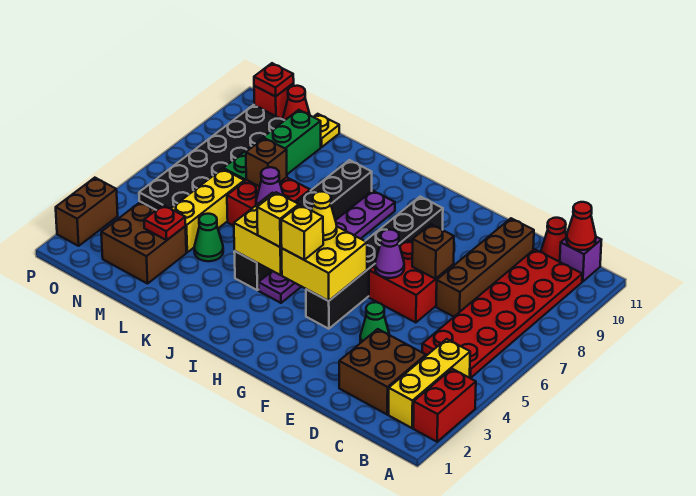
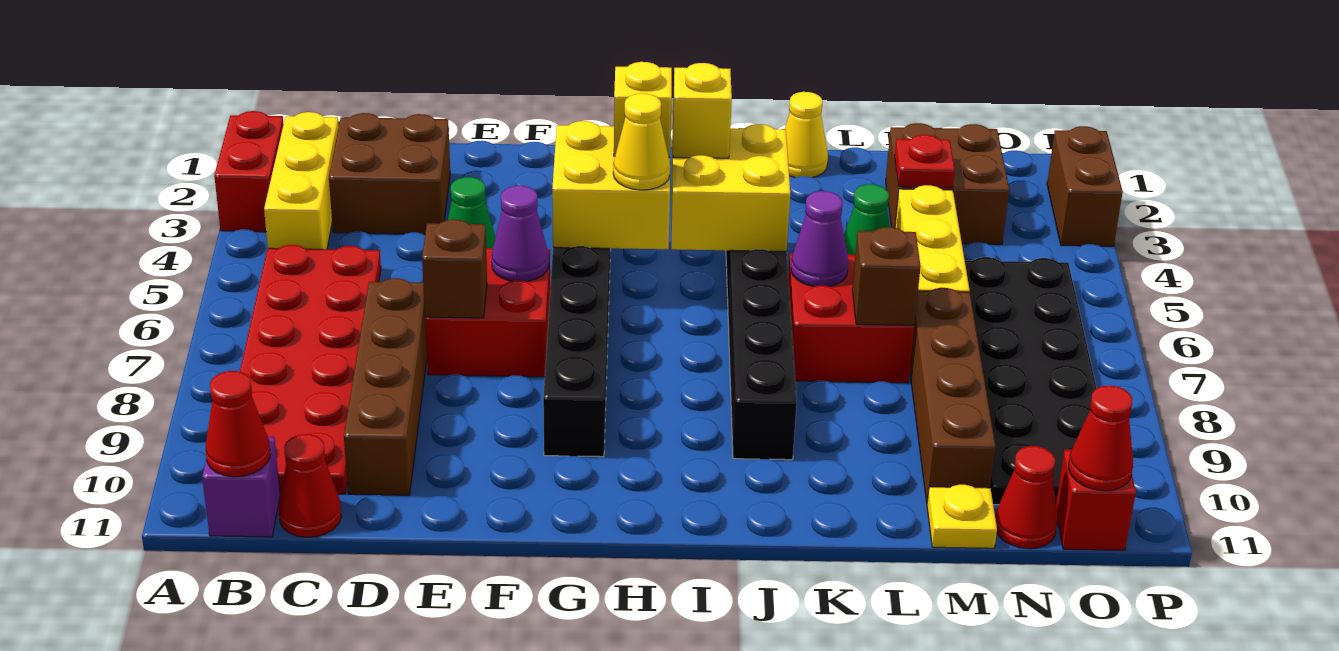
purple 1x6 plate [258,191,395,303] -> none
none -> yellow 1x1 cone [785,92,828,178]
green 1x4 brick [223,110,321,181] -> brown 1x4 brick [910,288,995,502]
red 1x1 plate [254,63,294,96] -> red 1x1 cone [1069,386,1133,491]

